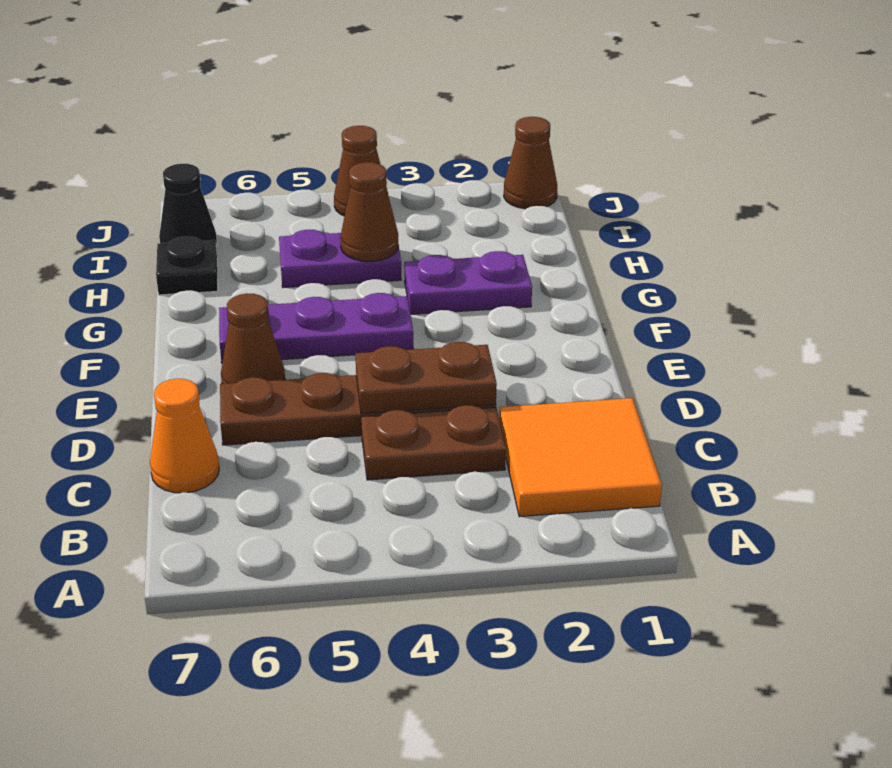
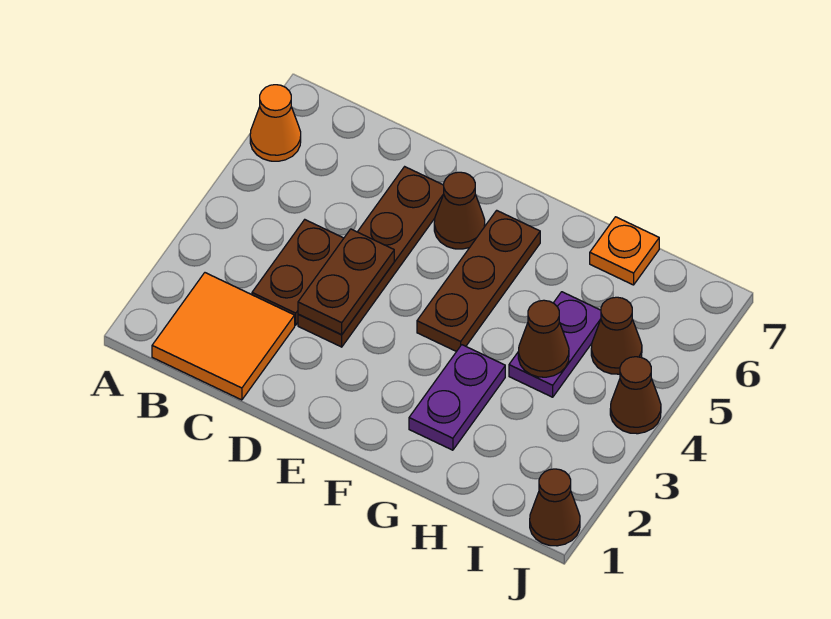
orange 1x1 cone [150,379,219,493] -> orange 1x1 cone moved to [250,85,301,161]
purple 1x3 plate [219,293,414,363] -> brown 1x3 plate [417,210,540,352]
black 1x1 plate [156,237,218,295] -> orange 1x1 plate [590,217,659,285]
none -> brown 1x1 cone [591,297,642,374]
black 1x1 cone [159,164,217,246] -> none

